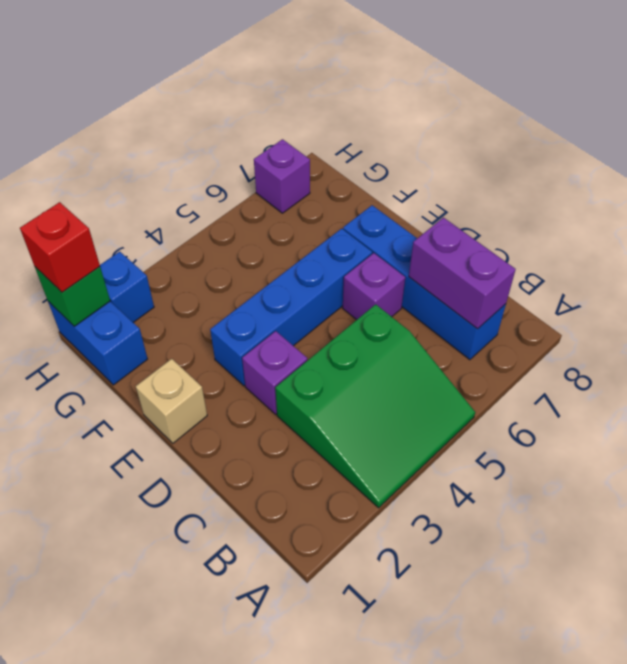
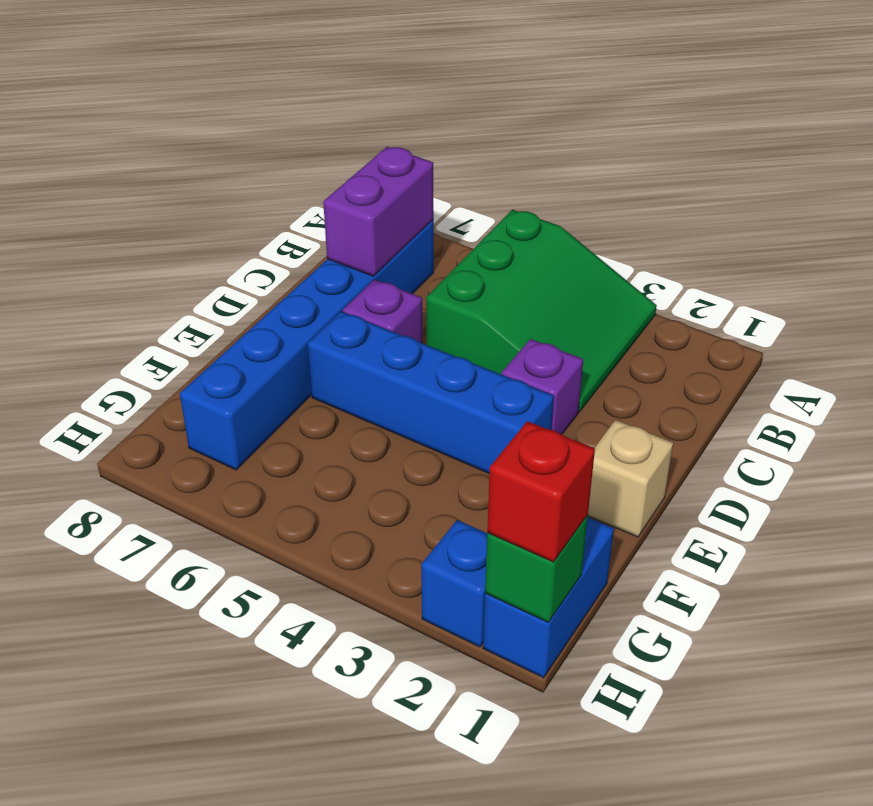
green 3x3 slope [275,304,475,508] -> green 3x3 slope turned to [426,210,657,412]
blue 1x4 brick [343,205,506,360] -> blue 1x6 brick [180,220,434,470]
purple 1x1 brick [254,139,310,213] -> none

